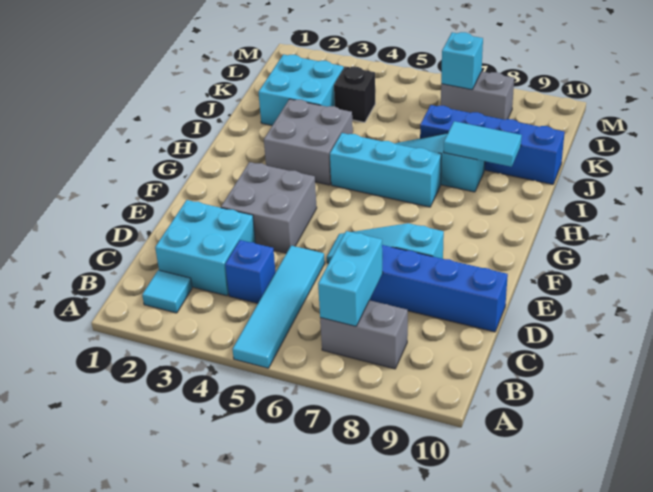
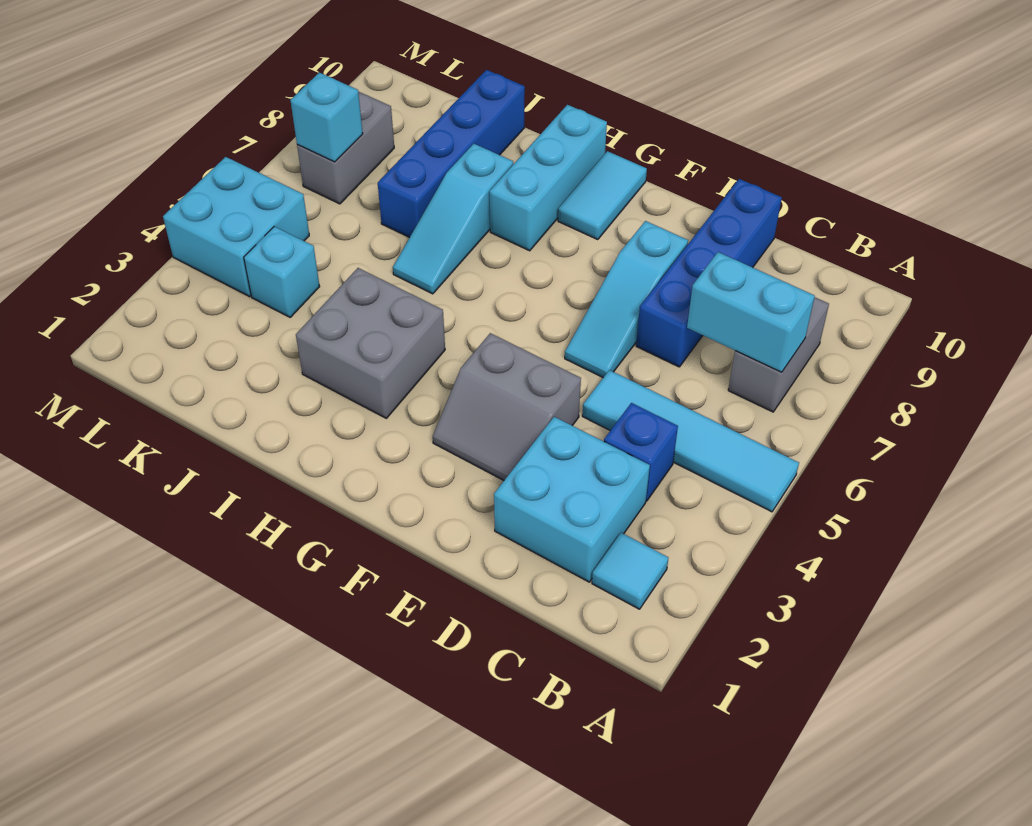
grey 2x2 brick [221,162,317,253] -> grey 2x2 slope [433,333,581,480]
cyan 1x3 brick [330,133,441,207] -> cyan 1x3 brick moved to [489,105,607,251]
cyan 1x2 tile [444,121,522,167] -> cyan 1x2 tile moved to [558,151,647,240]
cyan 2x2 brick [259,54,344,126] -> cyan 2x2 brick moved to [163,157,309,297]
black 1x1 brick [334,66,375,122] -> cyan 1x1 brick [244,226,320,317]

